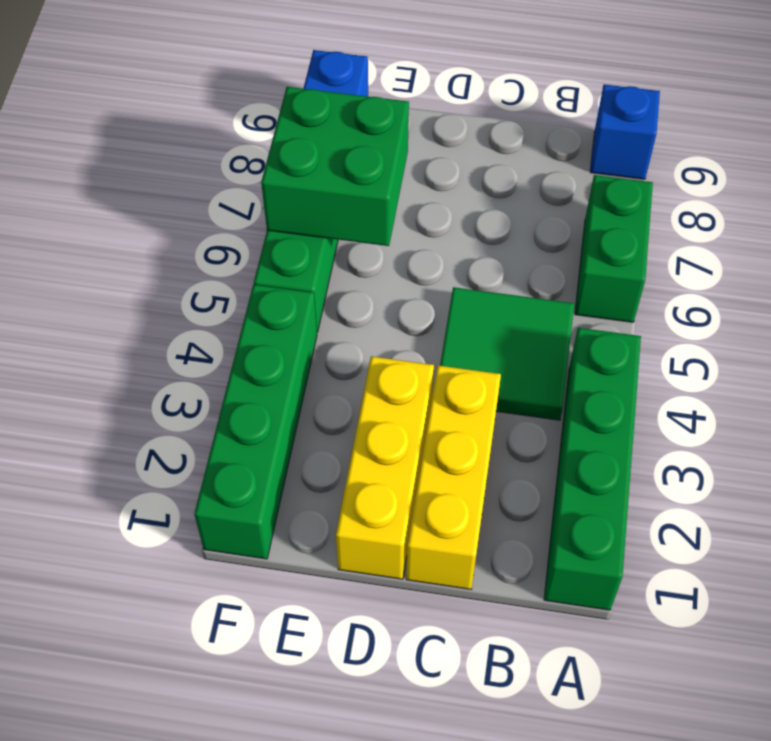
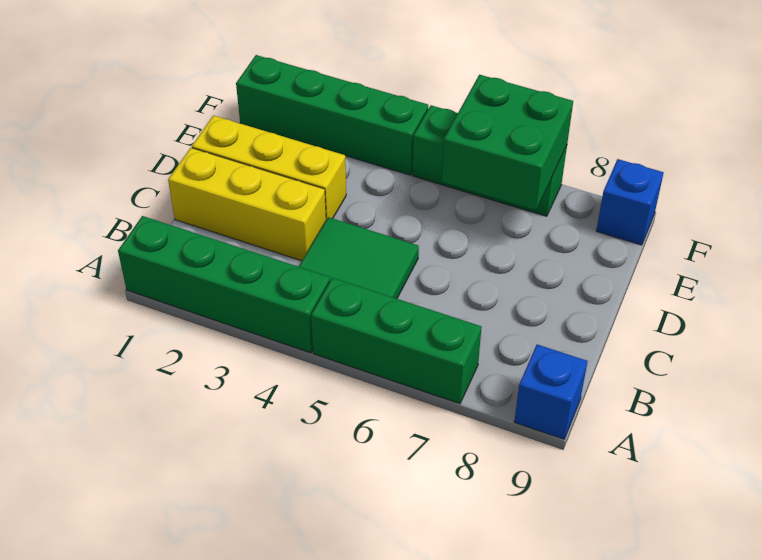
green 1x2 brick [575,175,653,322] -> green 1x3 brick [311,278,482,404]

